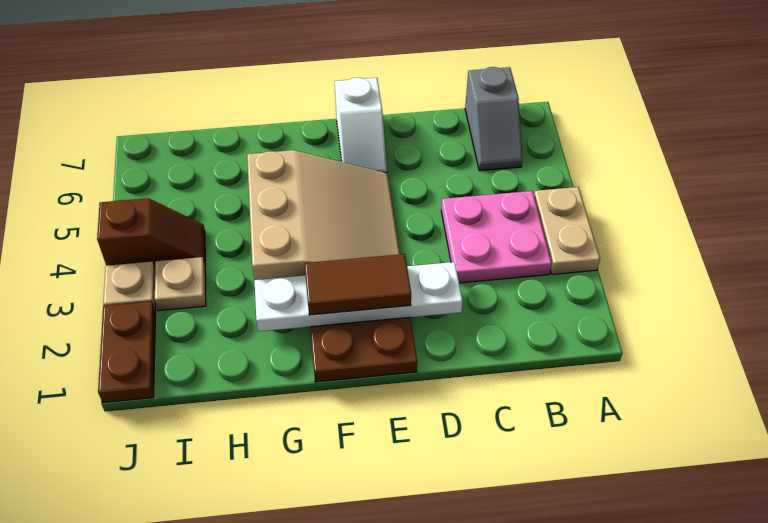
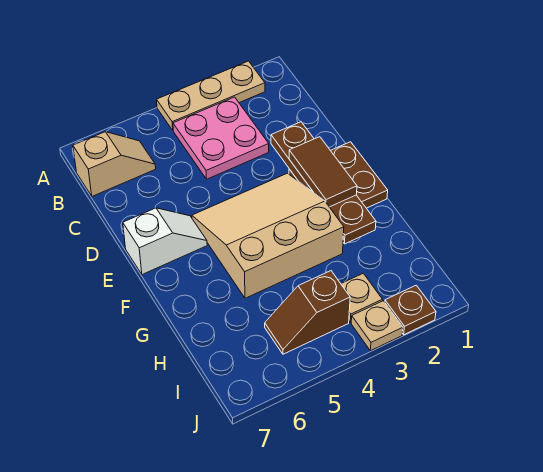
tan 1x2 plate [534,187,600,274] -> tan 1x3 plate [157,61,265,130]
grey 1x2 slope [465,67,522,171] -> tan 1x2 slope [73,132,156,196]
white 1x4 plate [255,262,463,331] -> brown 1x4 plate [271,122,376,244]
brown 1x2 slope [97,198,205,266] -> brown 1x2 slope turned to [265,271,350,354]
brown 1x2 plate [98,302,156,402] -> brown 1x1 plate [385,285,436,335]

